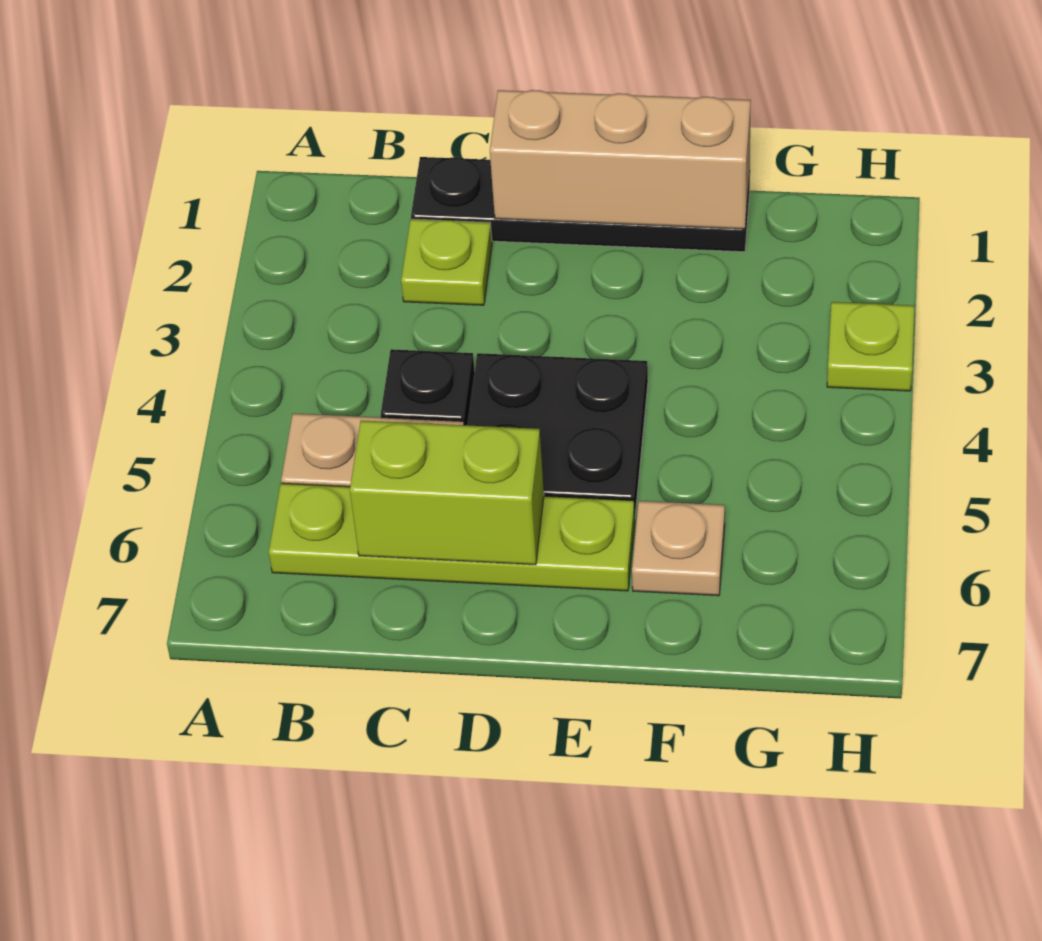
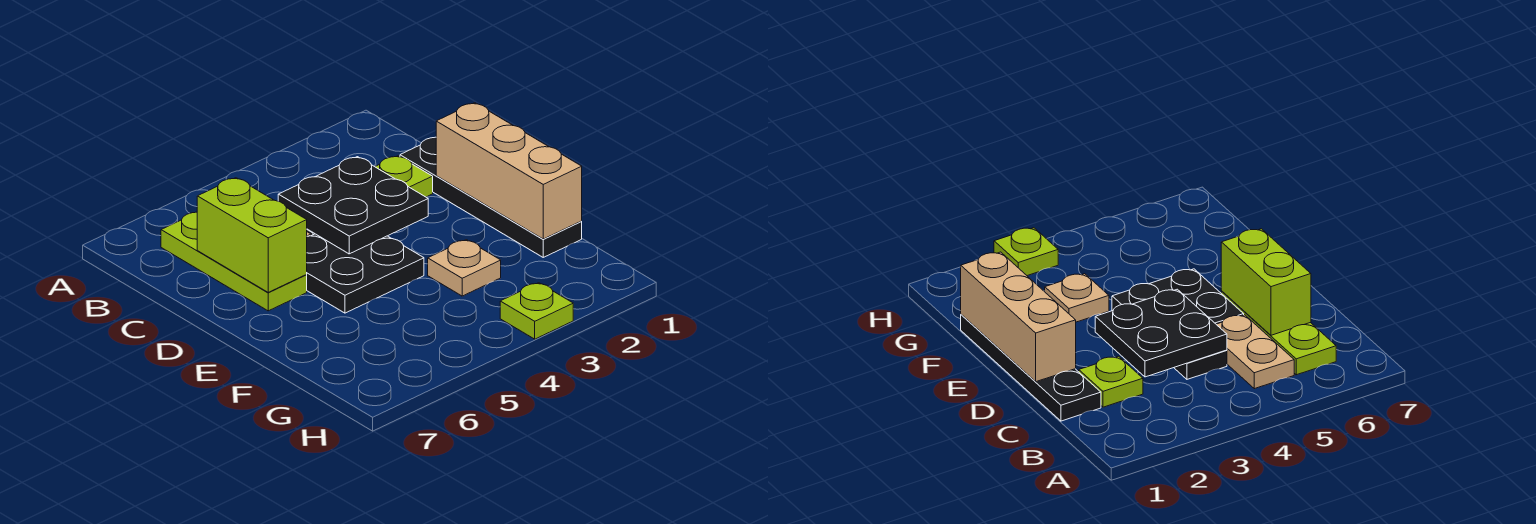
lime 1x4 plate [269,483,635,591] -> lime 1x3 plate [161,212,307,311]
none -> black 2x2 plate [278,157,428,254]
tan 1x1 plate [632,501,725,596] -> tan 1x1 plate moved to [428,240,501,296]

